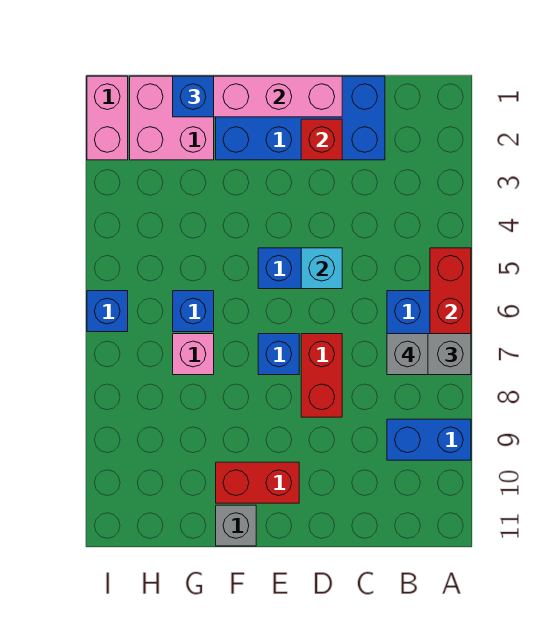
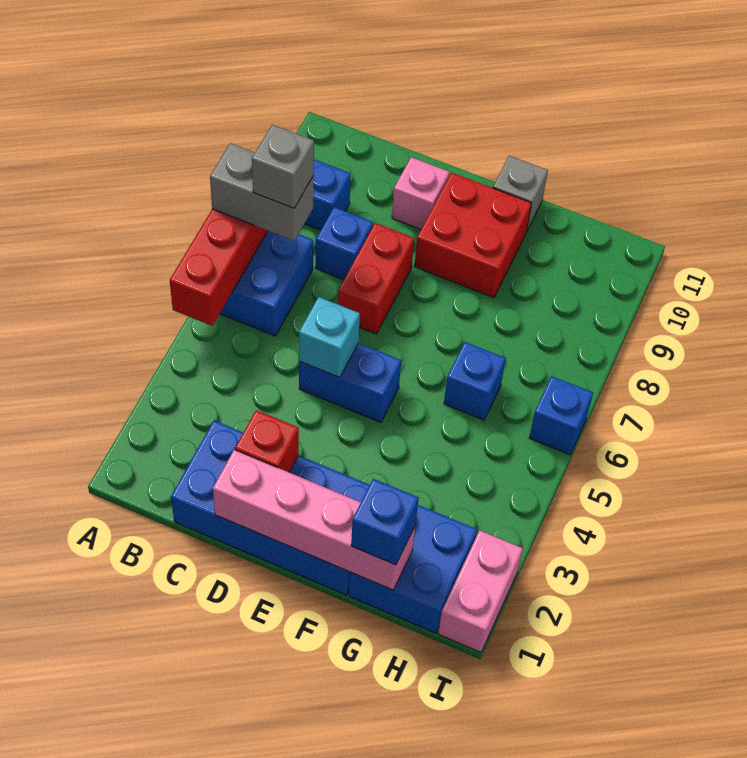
blue 1x1 brick [258,334,299,375] -> blue 1x1 brick moved to [316,207,373,280]
red 1x2 brick [216,462,299,503] -> red 2x2 brick [415,173,531,298]
pink 2x2 brick [130,76,214,160] -> blue 2x2 brick [349,505,477,633]
pink 1x1 brick [173,334,214,375] -> pink 1x1 brick moved to [392,157,449,229]

